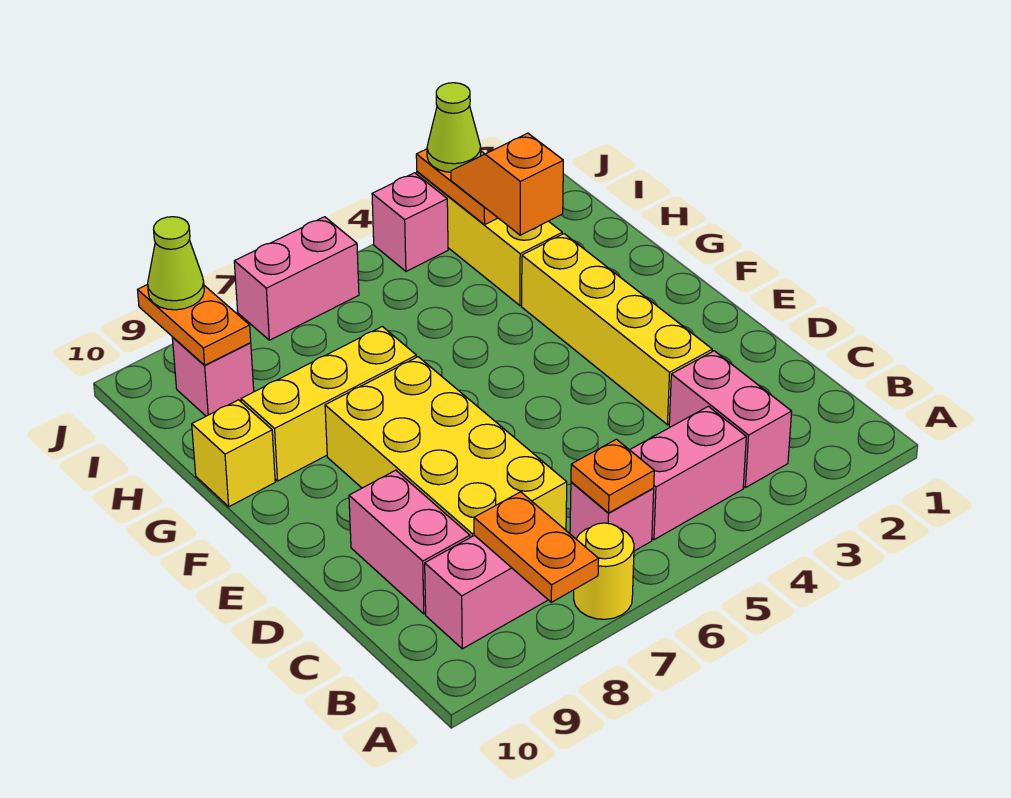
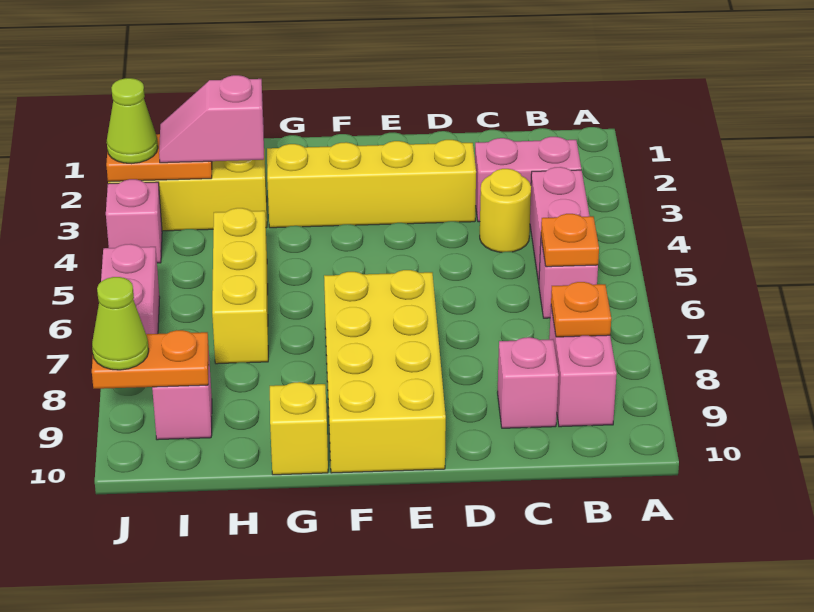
yellow 1x1 round brick [574,523,634,619] -> yellow 1x1 round brick moved to [480,169,531,252]
orange 1x2 plate [474,492,599,602] -> orange 1x1 plate [551,282,611,337]
yellow 2x4 brick [325,357,567,538] -> yellow 2x4 brick turned to [324,270,446,473]
pink 1x2 brick [349,470,470,614] -> pink 1x1 brick [498,337,559,428]
yellow 1x3 brick [241,327,416,481] -> yellow 1x3 brick moved to [212,208,268,364]
orange 1x2 slope [451,133,563,235] -> pink 1x2 slope [159,75,264,163]

